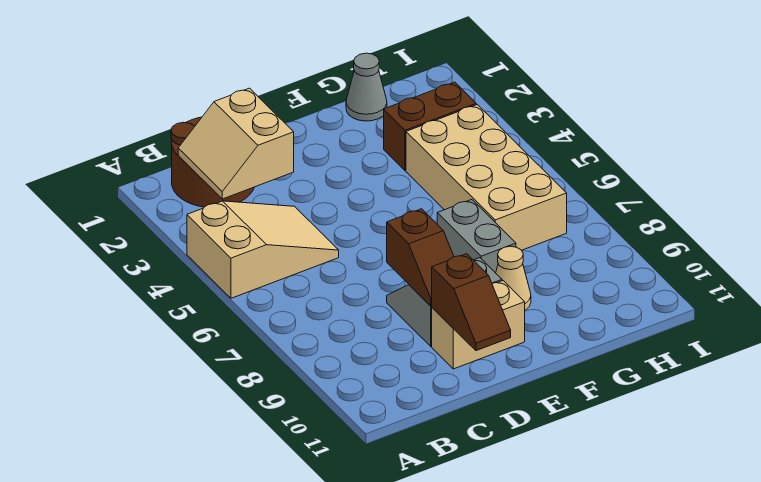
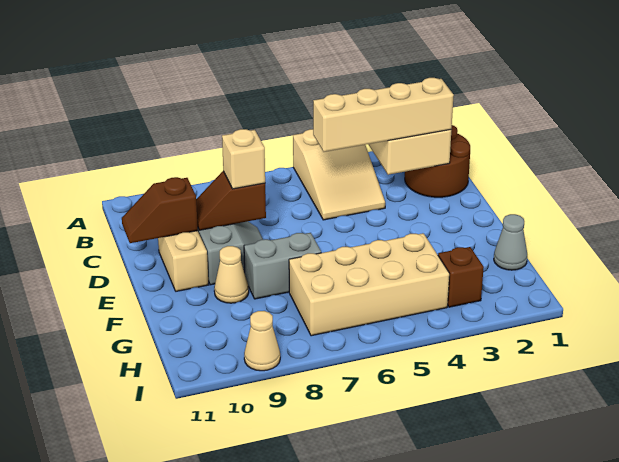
none -> tan 1x4 brick [313,78,454,152]
none -> tan 1x1 brick [222,129,265,189]
brown 1x2 brick [384,82,476,170] -> brown 1x1 brick [438,247,484,307]
none -> tan 1x1 cone [244,311,280,371]

